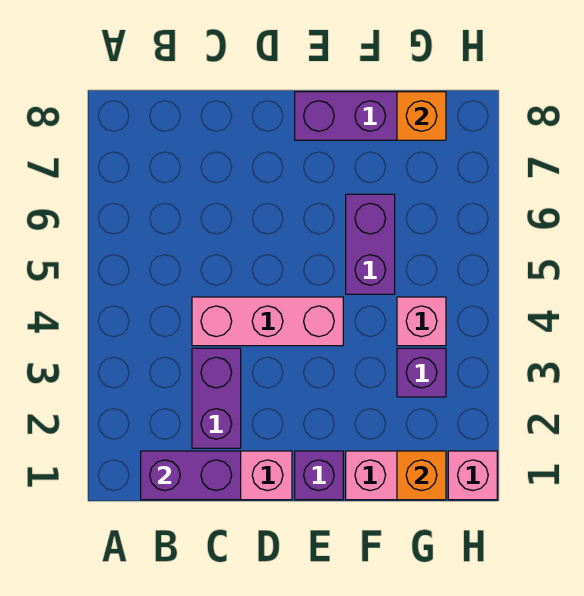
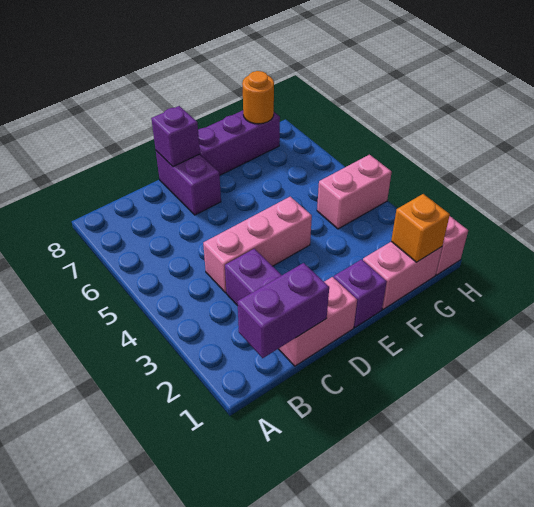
purple 1x2 brick [346,194,395,294] -> purple 1x2 brick moved to [156,151,221,215]
purple 1x1 brick [397,348,446,397] -> purple 1x1 brick moved to [151,106,200,167]
pink 1x1 brick [397,297,446,346] -> pink 1x2 brick [317,155,392,229]
orange 1x1 brick [397,92,446,140] -> orange 1x1 round brick [242,71,274,124]

